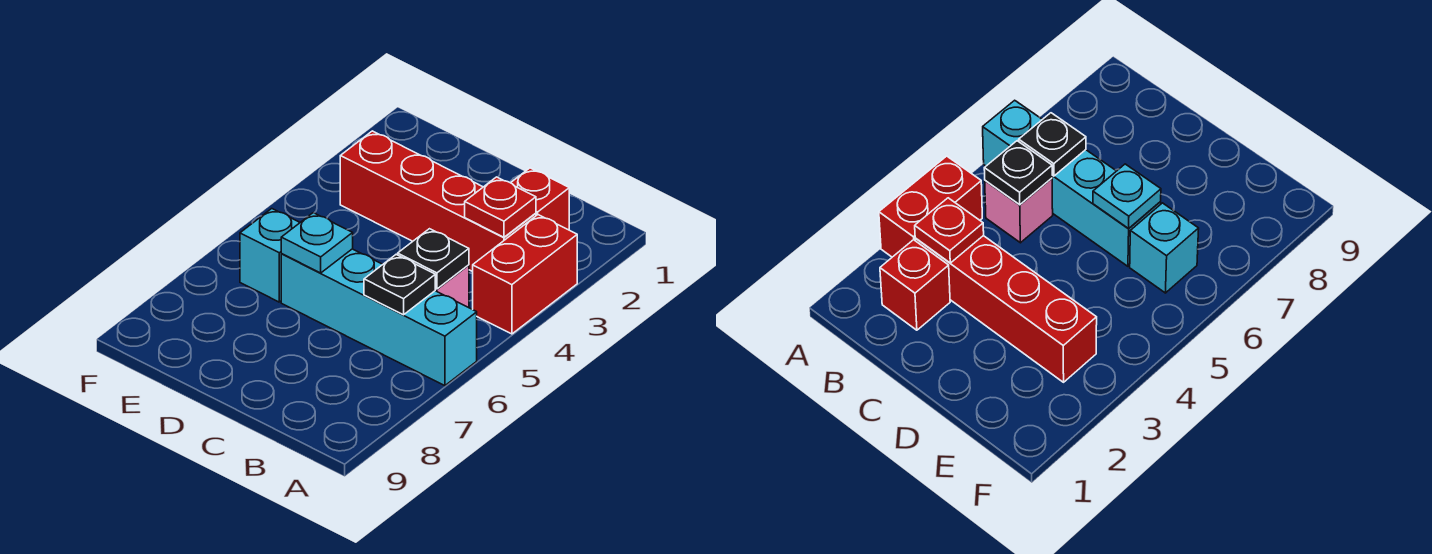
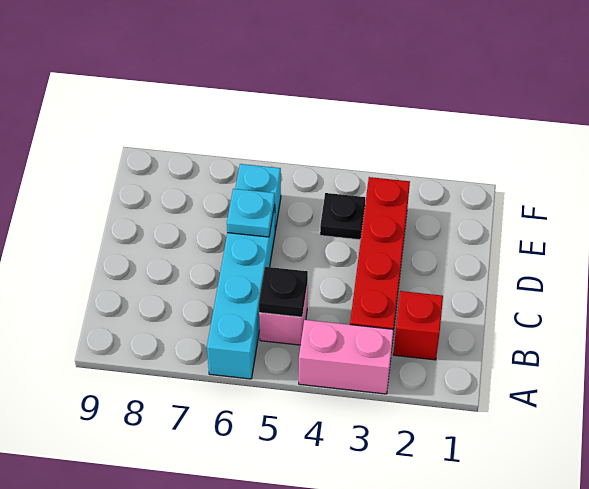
red 1x2 brick [473,215,577,334] -> pink 1x2 brick [299,320,393,394]
red 1x1 plate [465,177,536,237] -> none
black 1x1 plate [364,255,435,315] -> black 1x1 plate moved to [320,193,365,240]

